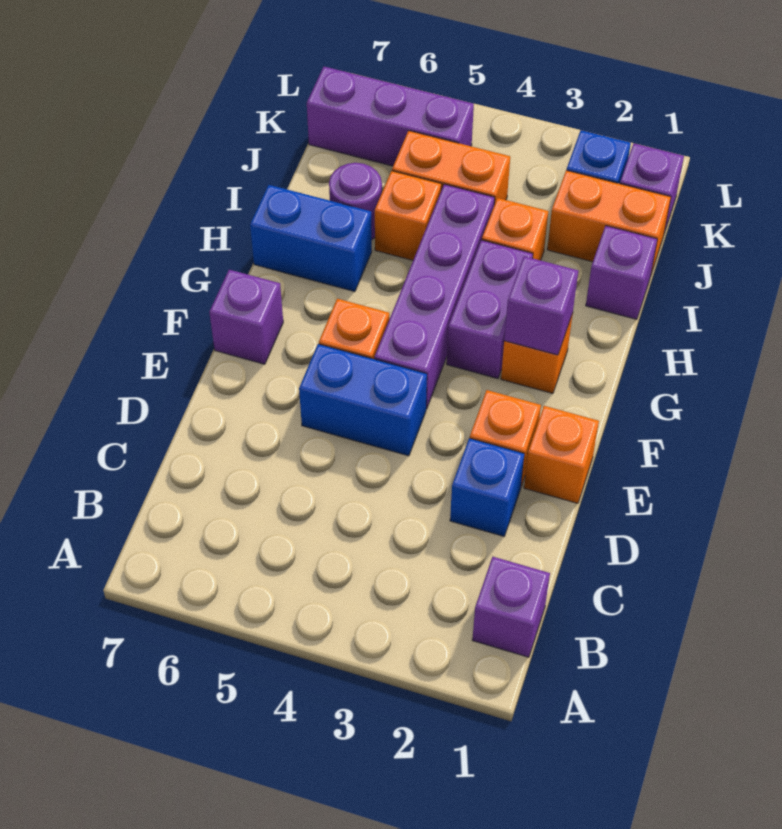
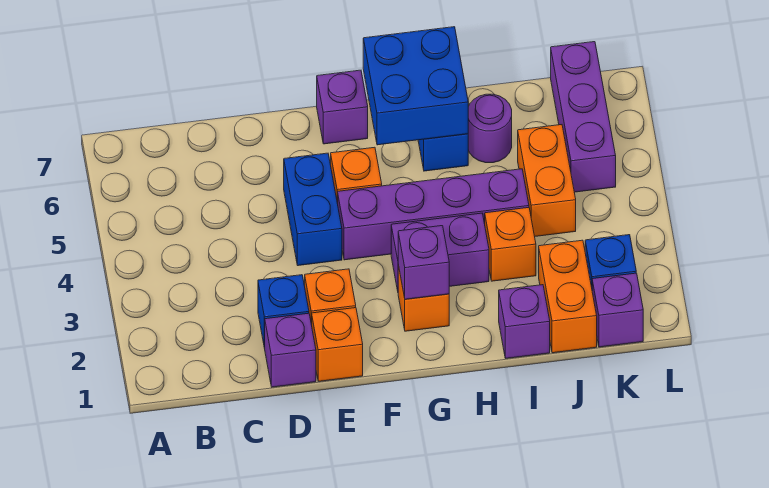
purple 1x1 brick [472,557,550,657] -> purple 1x1 brick moved to [265,313,316,387]
none -> blue 2x2 brick [363,27,468,145]
orange 1x1 brick [375,171,441,260] -> none

